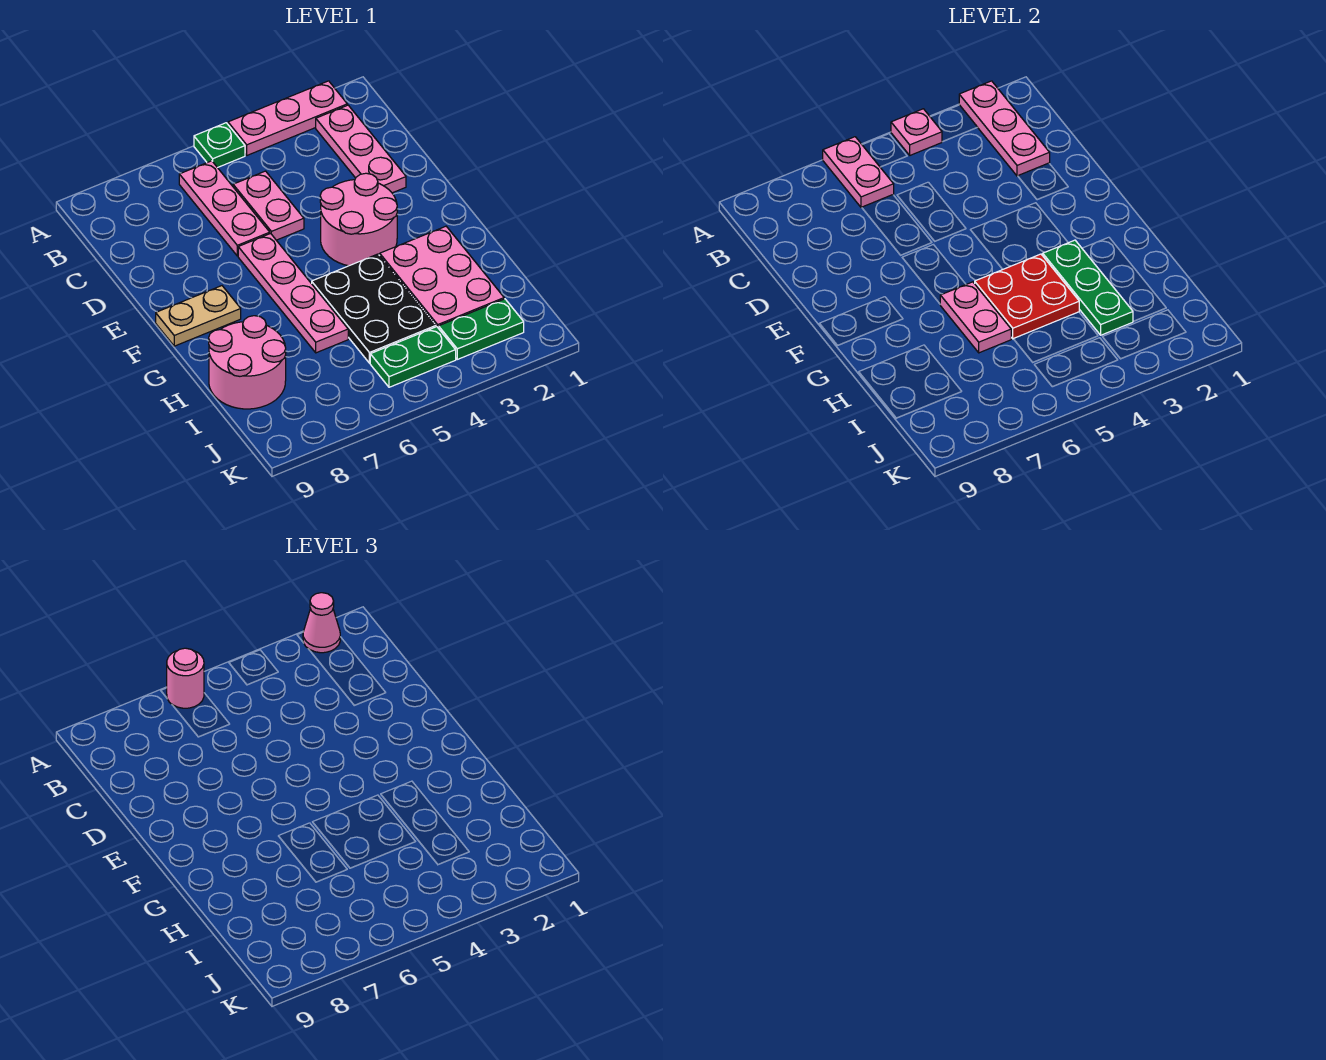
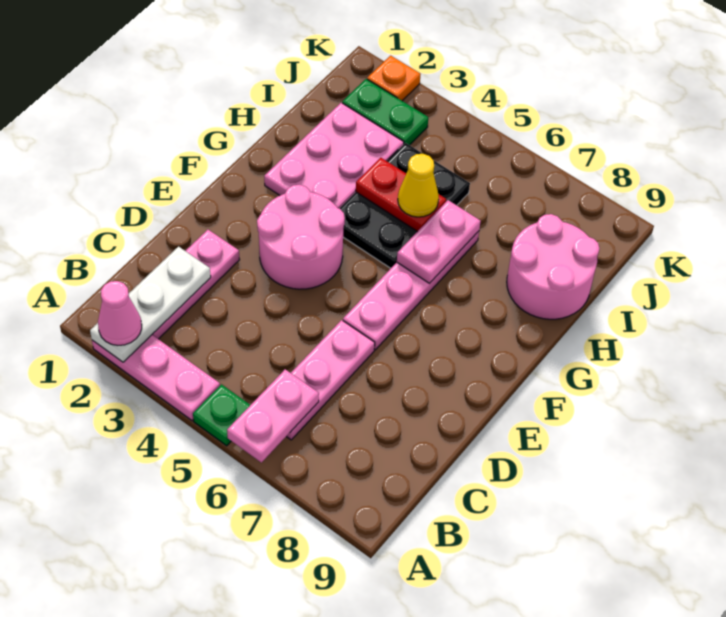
pink 1x3 plate [959,81,1050,176] -> white 1x3 plate [90,247,211,362]
pink 1x1 plate [891,109,942,155] -> none
pink 1x1 round brick [167,648,204,708] -> none
pink 1x2 plate [233,171,304,240] -> none
tan 1x2 plate [156,286,241,346] -> none
green 1x3 plate [1043,240,1133,335] -> none
red 2x2 plate [975,254,1079,339] -> red 1x2 plate [356,158,446,232]
none -> yellow 1x1 cone [398,154,439,217]
green 1x2 plate [370,327,456,387] -> none
none -> orange 1x1 plate [367,56,421,101]

